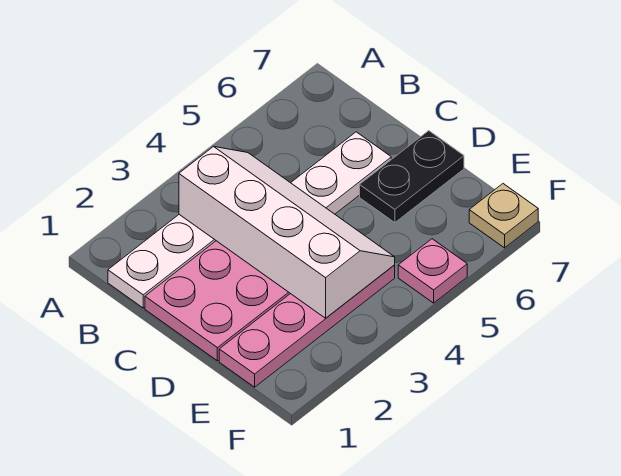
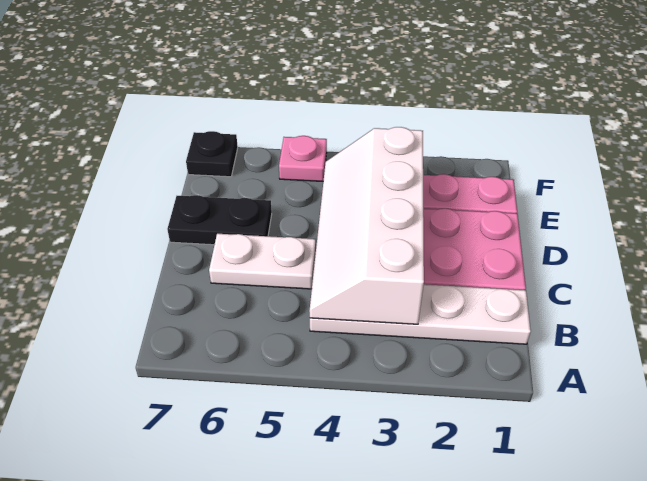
tan 1x1 plate [469,184,538,248] -> black 1x1 plate [186,131,238,177]

